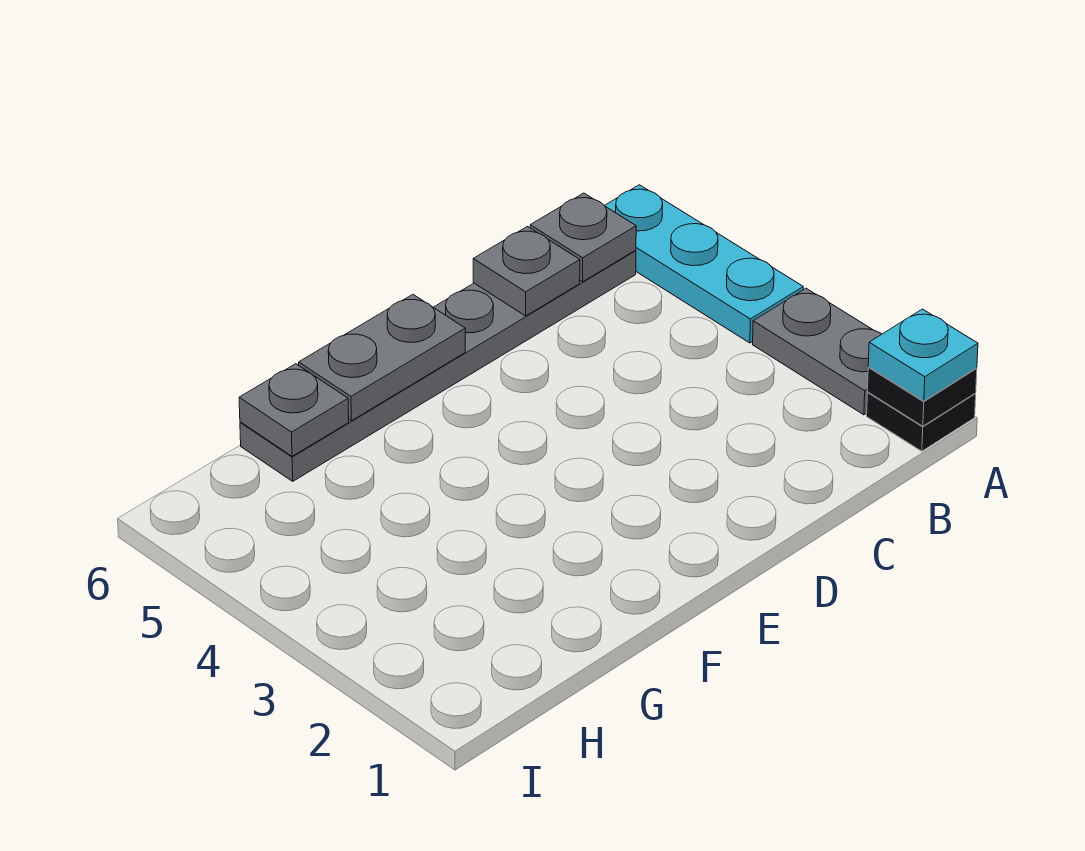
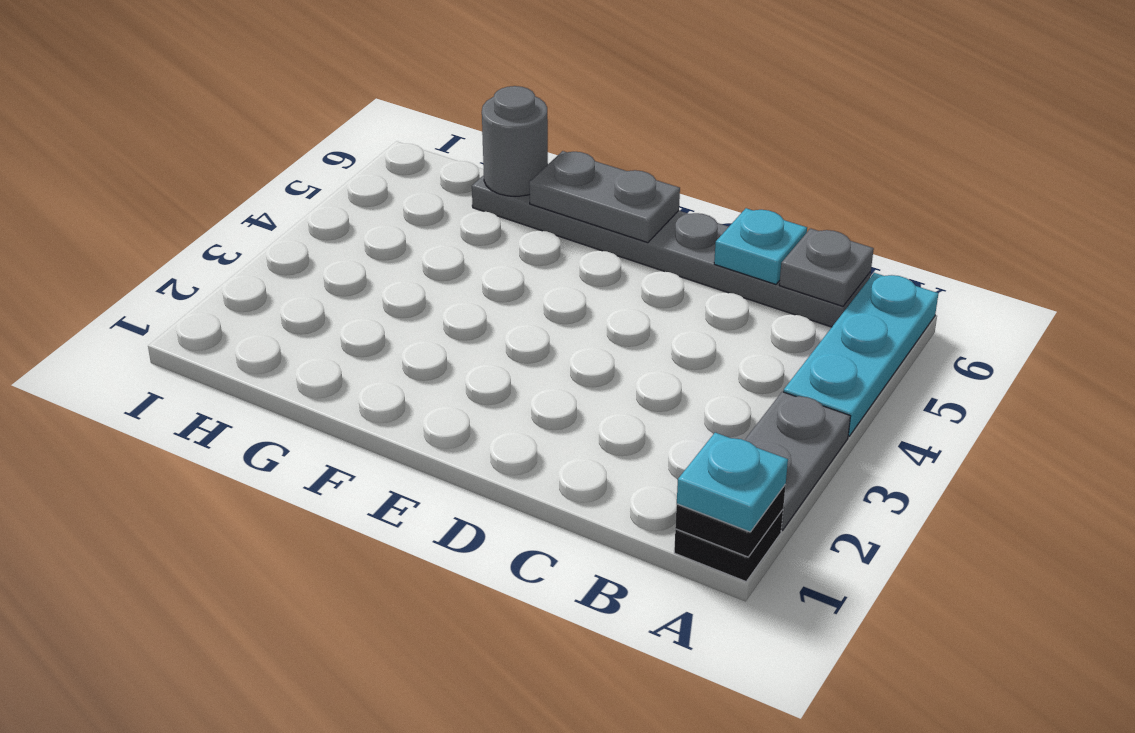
grey 1x1 plate [473,227,580,316] -> cyan 1x1 plate [714,208,807,284]
grey 1x1 plate [239,364,349,456] -> grey 1x1 round brick [482,86,548,196]

